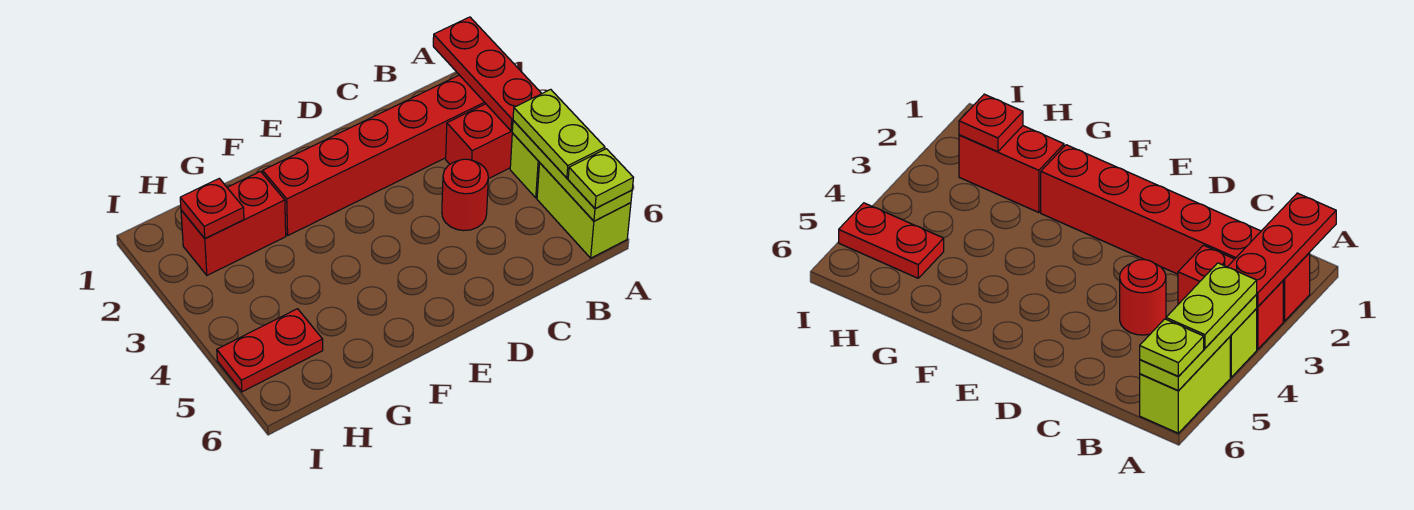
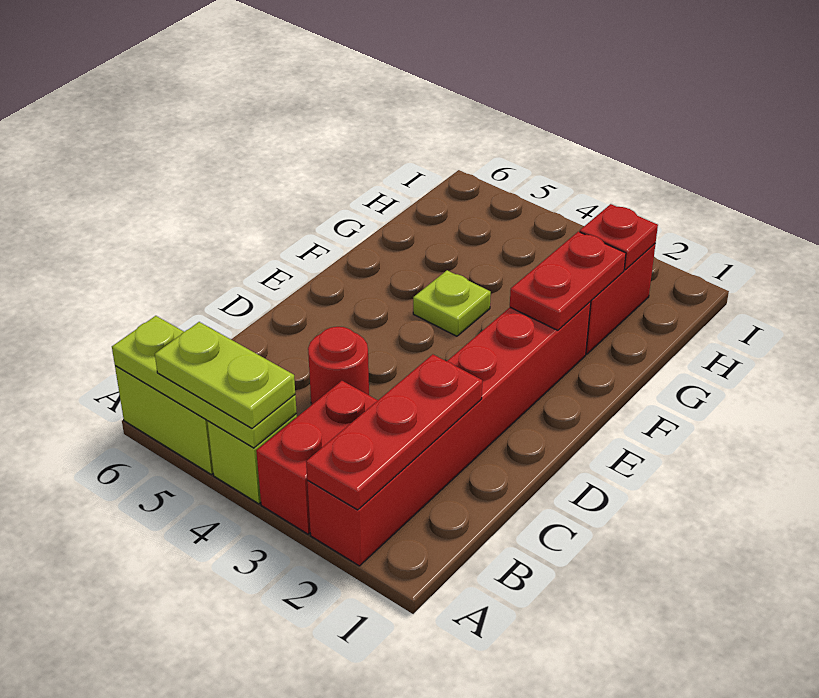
red 1x3 plate [433,17,542,131] -> red 1x3 plate turned to [306,354,482,510]
lime 1x1 plate [568,149,633,209] -> lime 1x1 plate moved to [413,270,491,336]
red 1x2 plate [217,309,323,392] -> red 1x2 plate moved to [510,232,626,330]

